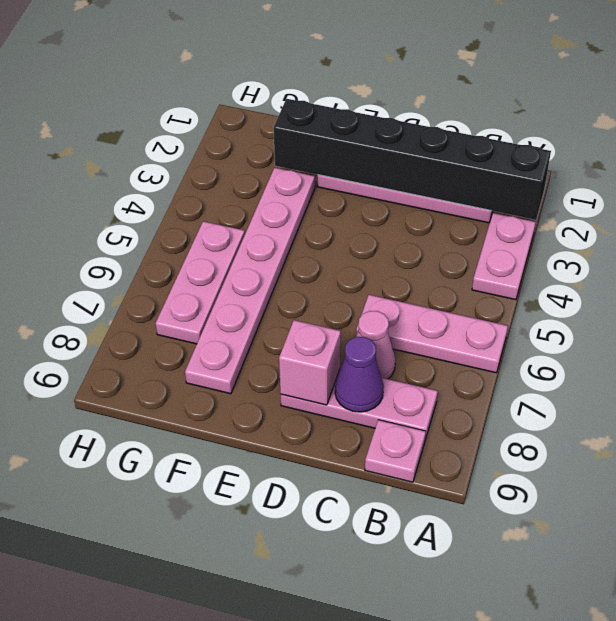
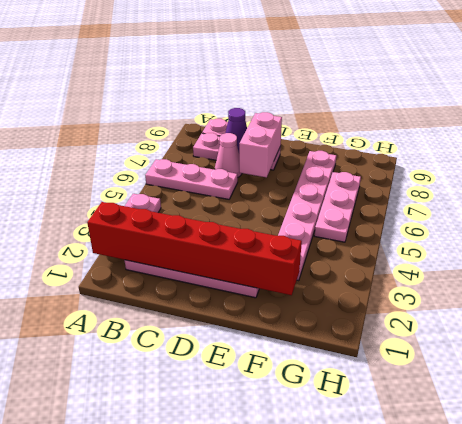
black 1x6 brick [274,99,551,220] -> red 1x6 brick [87,202,302,295]
pink 1x1 brick [279,320,341,405] -> pink 1x2 brick [239,112,282,177]

